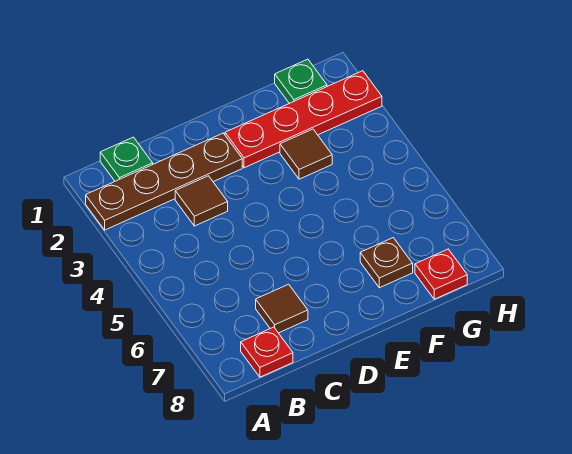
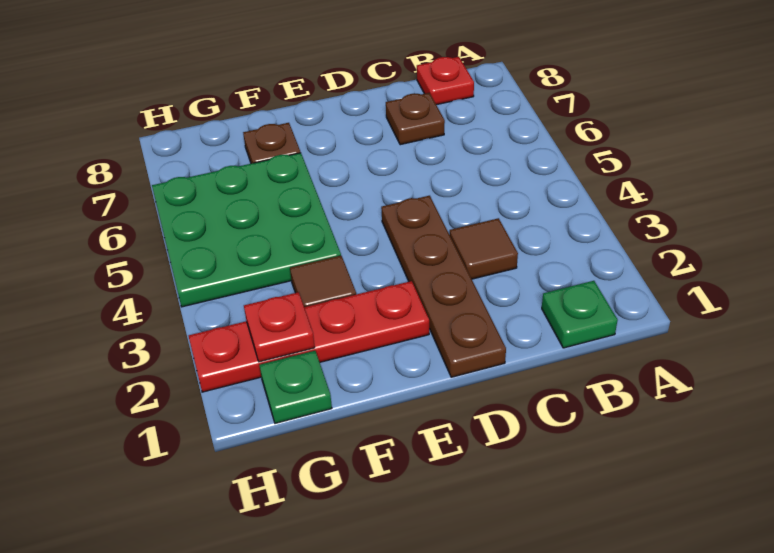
brown 1x4 plate [86,133,242,230] -> brown 1x4 plate turned to [381,196,506,377]
brown 1x1 tile [256,284,308,333] -> brown 1x1 plate [386,93,445,145]
none -> green 3x3 plate [152,153,341,307]
red 1x1 plate [415,249,467,299] -> red 1x1 plate moved to [244,292,315,362]

